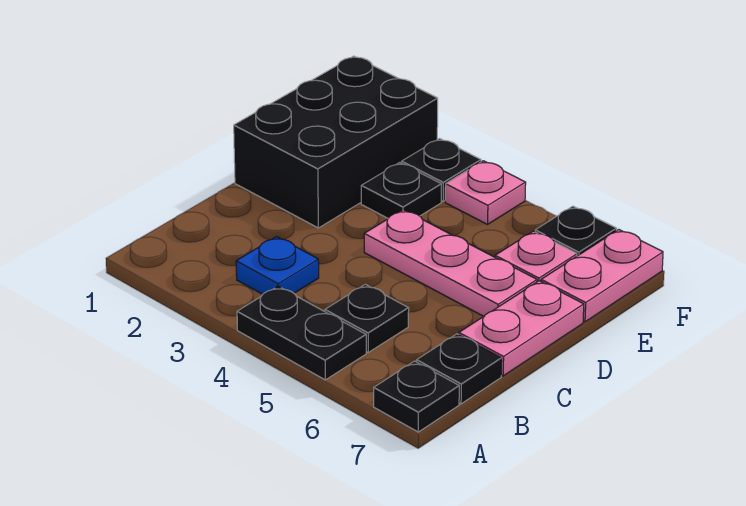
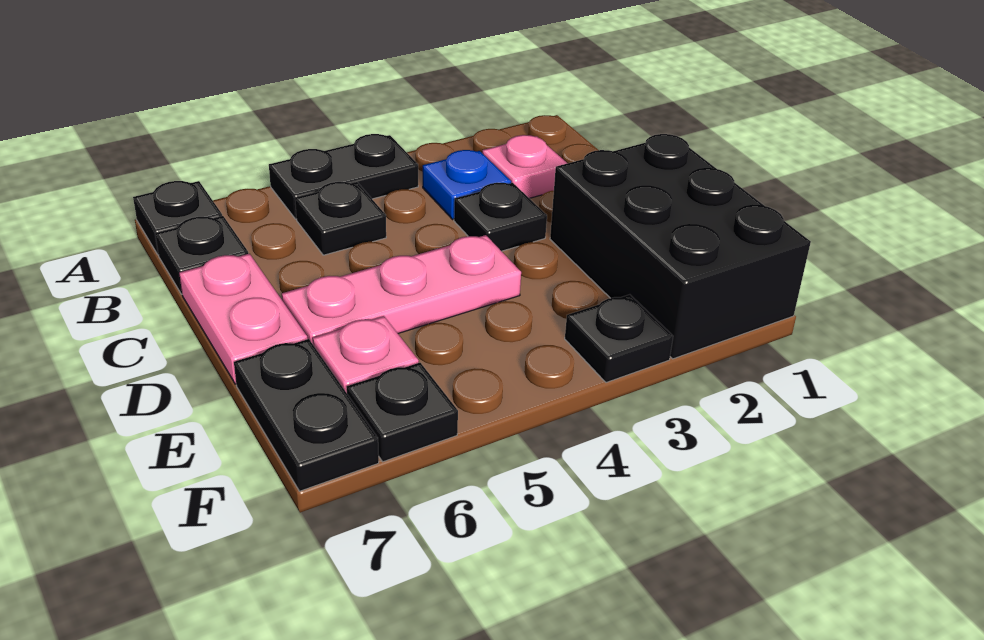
black 1x1 plate [361,162,441,218] -> black 1x1 plate moved to [454,183,547,251]
pink 1x2 plate [541,230,663,322] -> black 1x2 plate [234,339,379,491]
pink 1x1 plate [445,161,526,224] -> pink 1x1 plate moved to [482,135,567,198]

